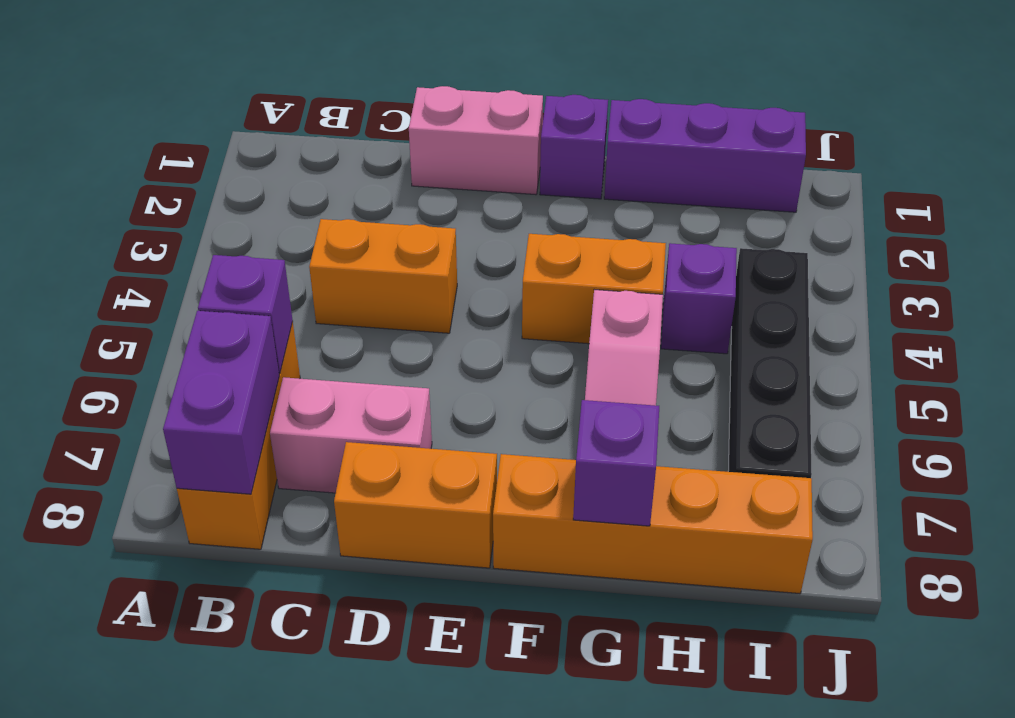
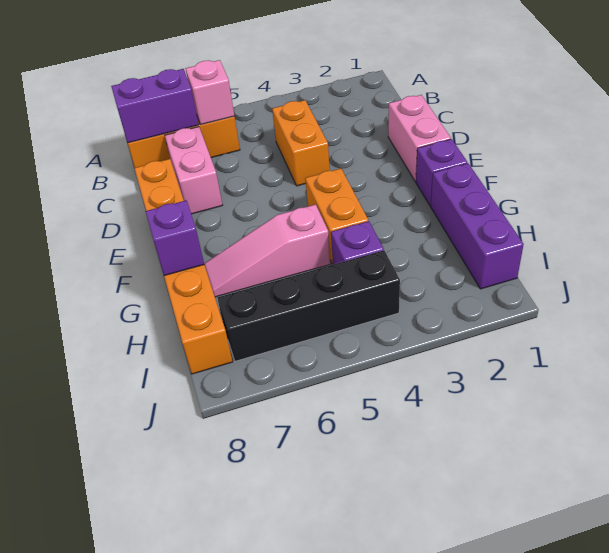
purple 1x1 brick [198,255,293,374] -> pink 1x1 brick [186,60,234,125]

